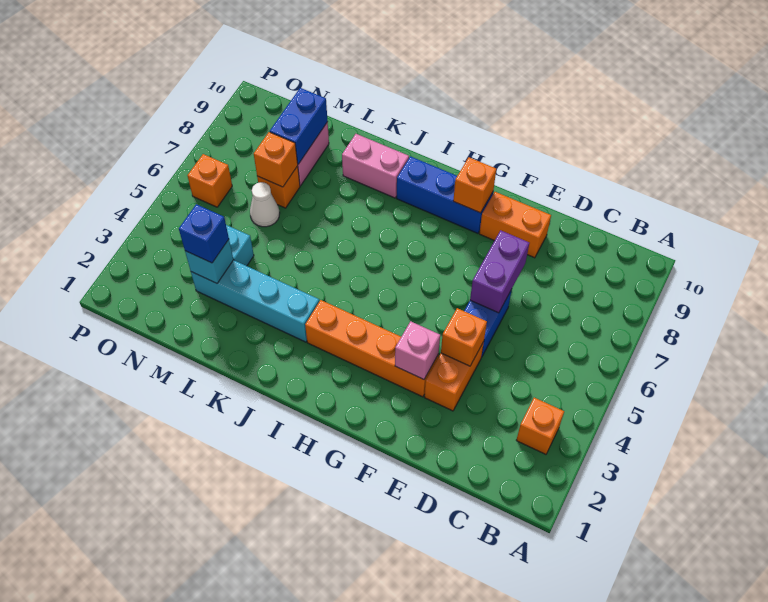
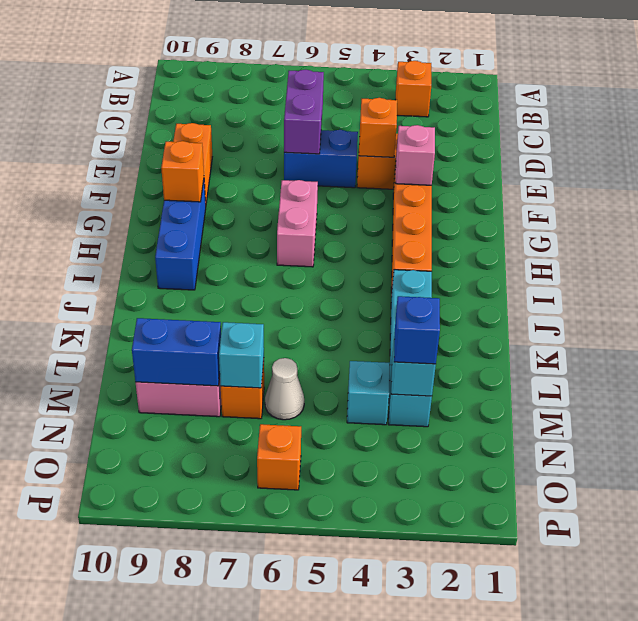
purple 1x2 brick [470,230,529,313] -> purple 1x2 brick turned to [284,70,324,154]
pink 1x2 brick [342,134,409,198] -> pink 1x2 brick moved to [277,180,318,267]
orange 1x1 brick [254,132,298,187] -> cyan 1x1 brick [219,322,264,388]

